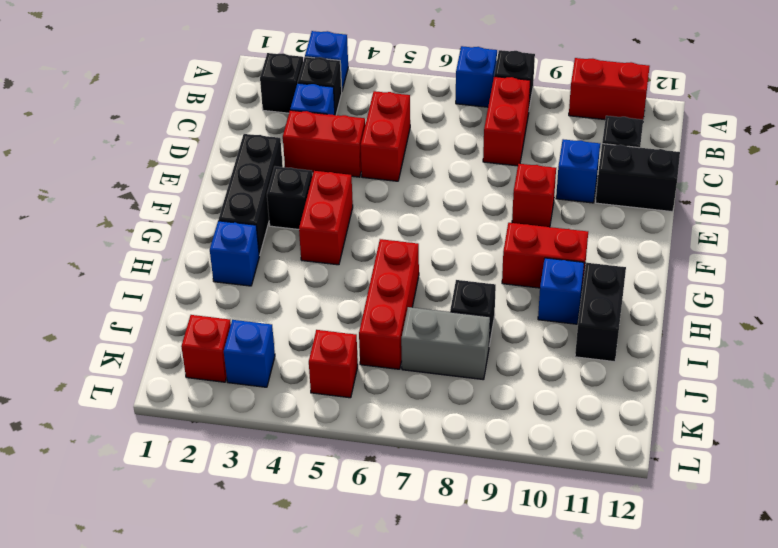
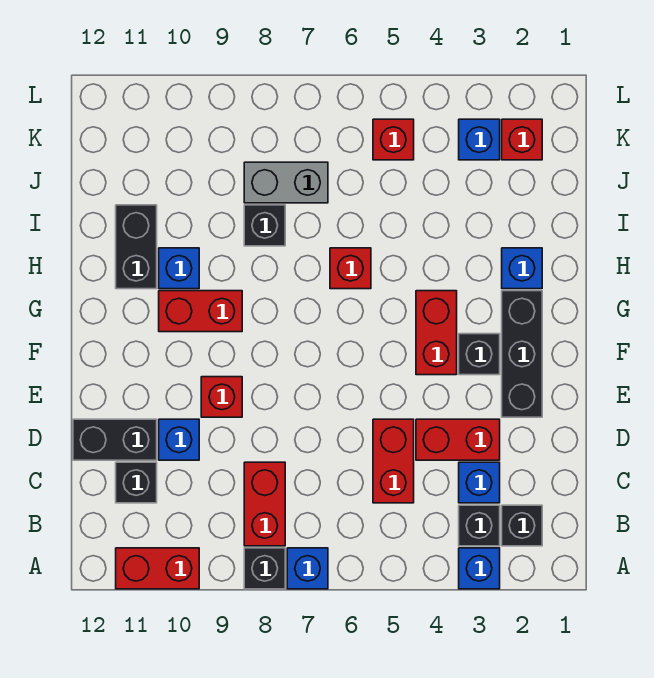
red 1x3 brick [359,239,419,369] -> red 1x1 brick [330,248,371,289]

